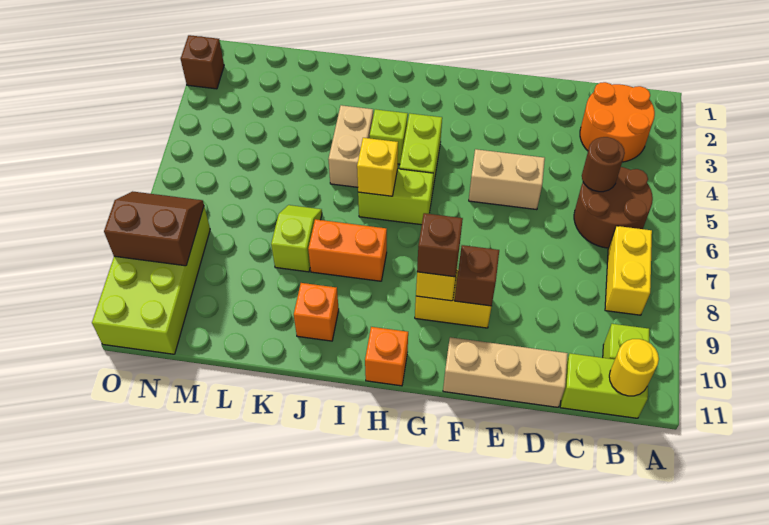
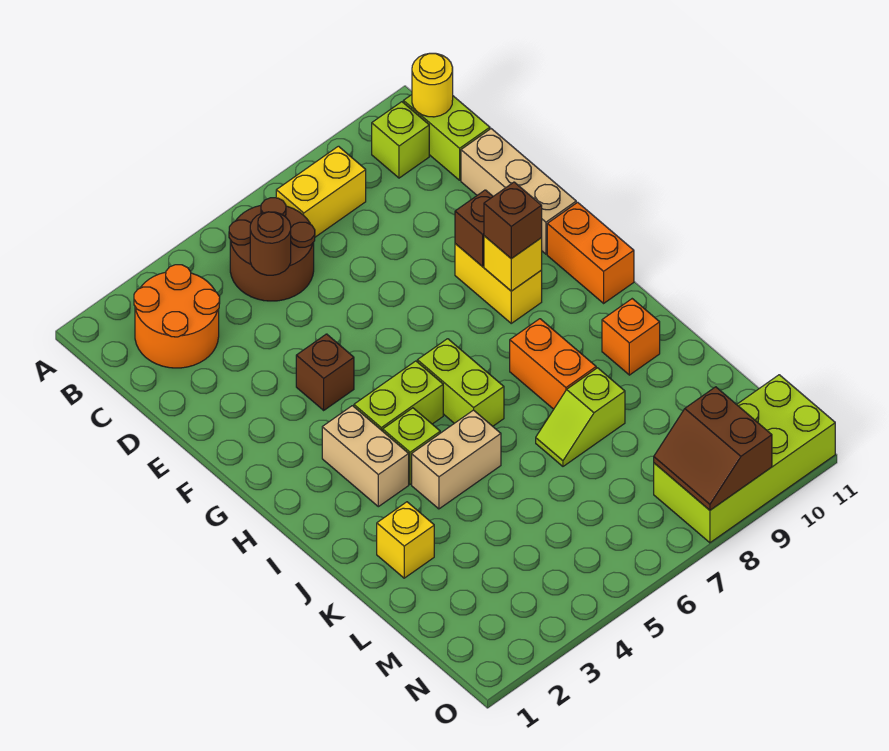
tan 1x2 brick [469,149,545,210] -> tan 1x2 brick moved to [322,406,409,507]
orange 1x1 brick [365,327,408,386] -> orange 1x2 brick [547,202,634,303]
yellow 1x1 brick [357,138,398,196] -> yellow 1x1 brick moved to [377,502,434,578]
brown 1x1 brick [181,35,224,89] -> brown 1x1 brick moved to [296,334,354,410]

